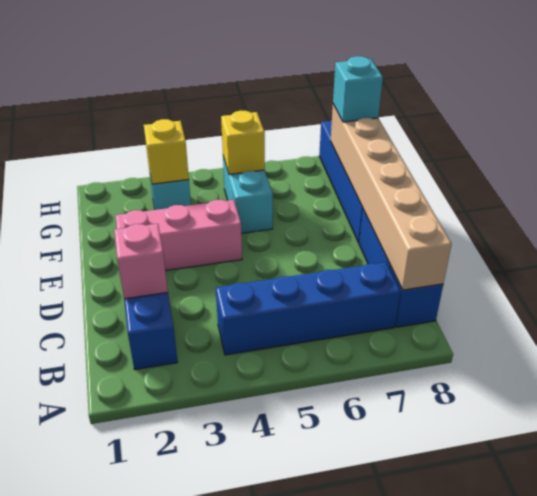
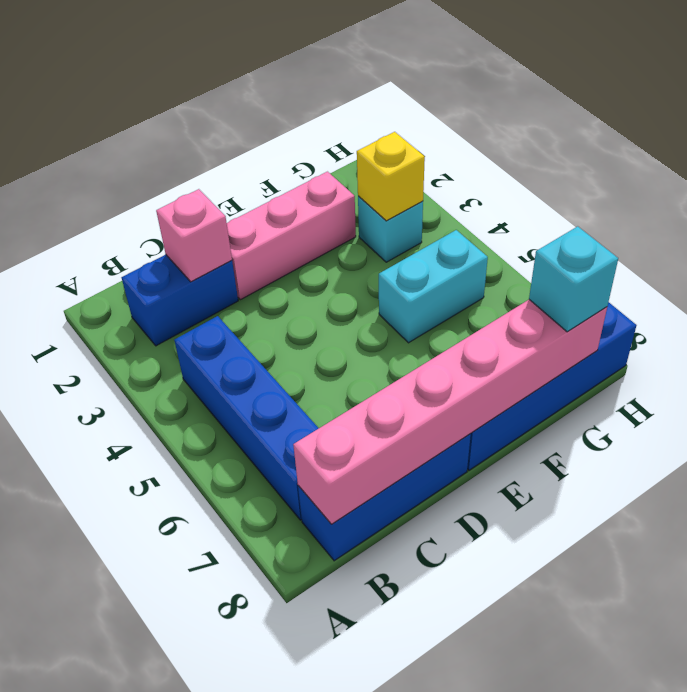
tan 1x6 brick [331,104,452,290] -> pink 1x6 brick [293,300,607,524]
pink 1x3 brick [115,200,242,271] -> pink 1x3 brick turned to [227,172,356,300]
yellow 1x1 brick [221,110,265,174] -> none

